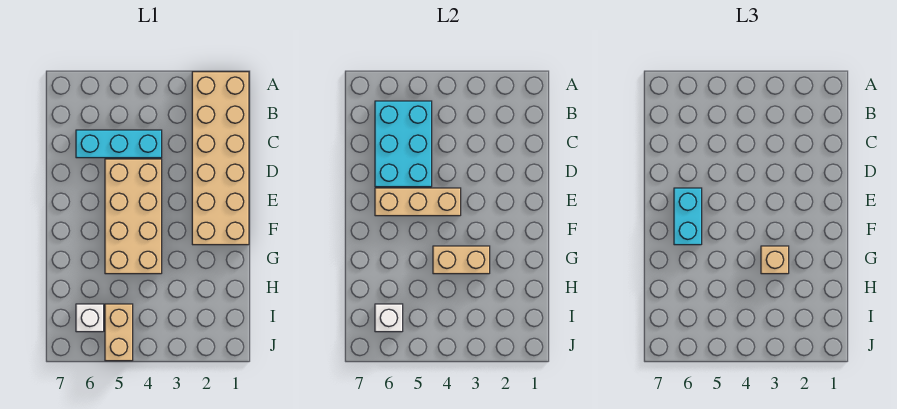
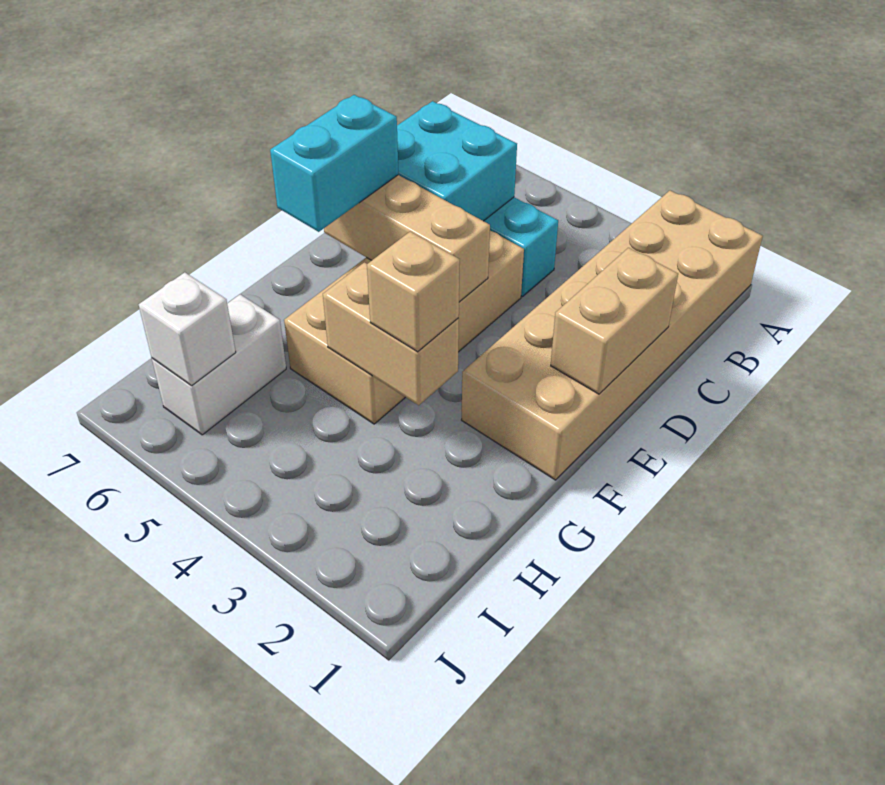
cyan 2x3 brick [375,101,432,187] -> cyan 2x2 brick [397,101,517,221]
tan 1x2 brick [105,304,133,361] -> tan 1x2 brick moved to [551,248,678,394]
white 1x1 brick [76,304,104,332] -> white 1x2 brick [152,294,286,435]

